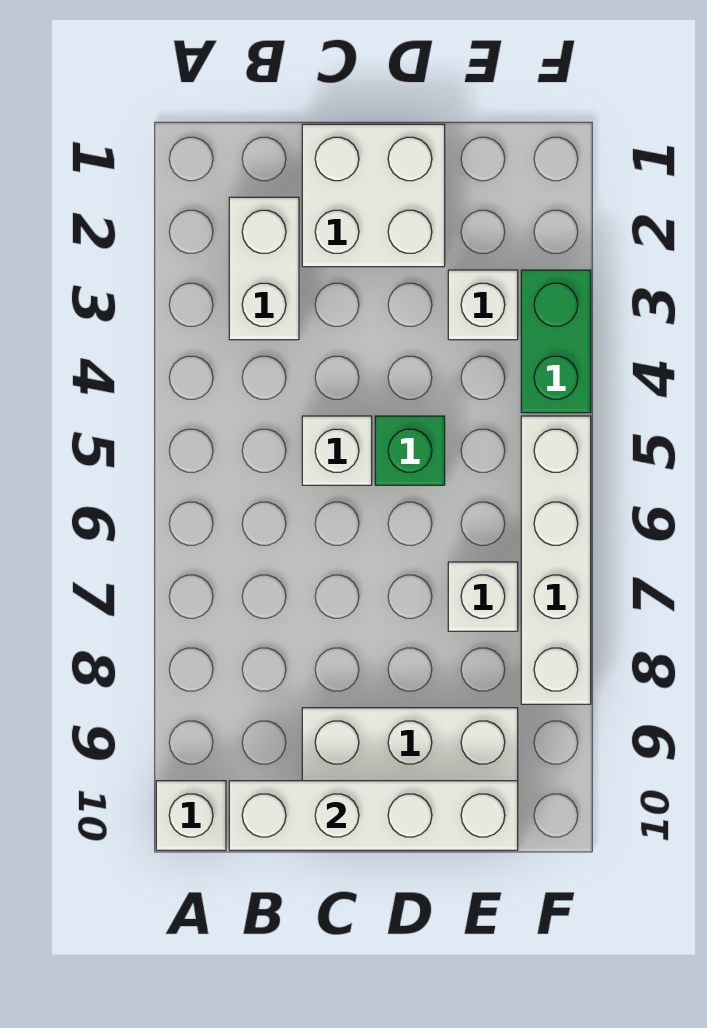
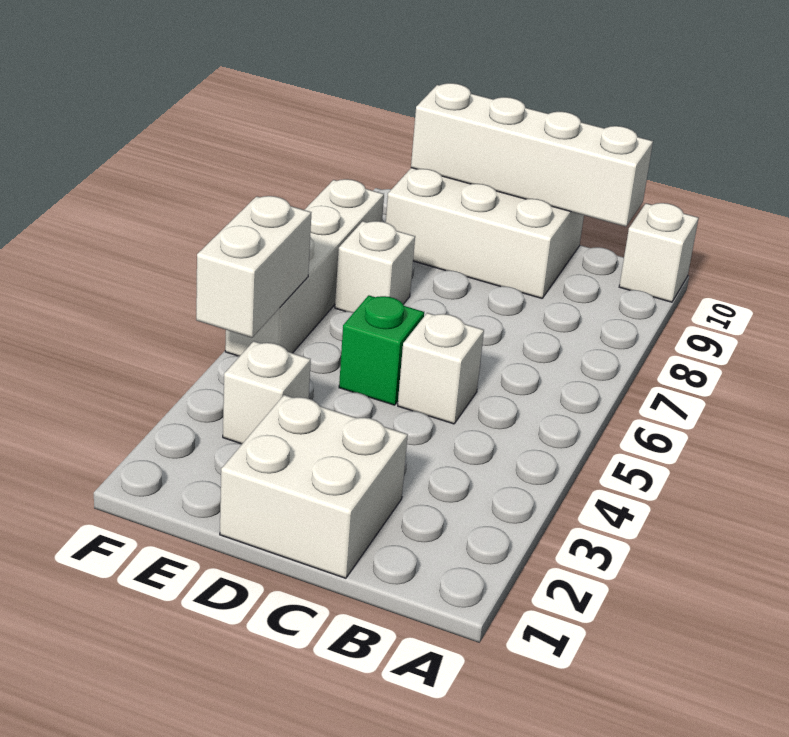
white 1x2 brick [229,197,299,340] -> white 1x2 brick moved to [196,196,312,338]
green 1x2 brick [521,270,591,413] -> none

